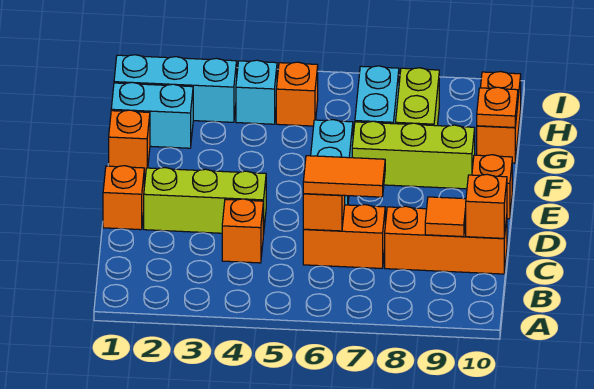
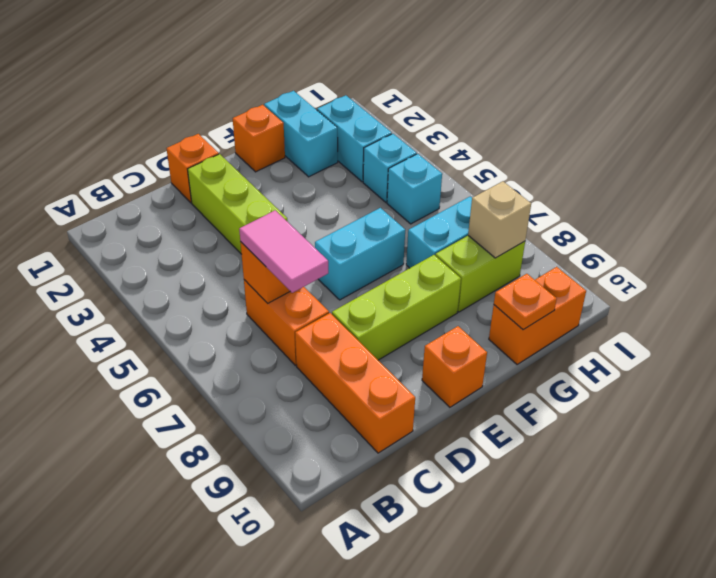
orange 1x1 brick [222,199,263,263] -> none
orange 1x2 tile [303,156,385,197] -> pink 1x2 tile [239,210,328,293]
orange 1x1 tile [425,197,466,237] -> none
orange 1x1 brick [466,174,507,238] -> none
lime 1x3 brick [352,121,475,189] -> lime 1x3 brick turned to [332,255,461,360]
cyan 1x3 brick [114,55,237,122] -> cyan 1x2 brick [317,95,392,182]
orange 1x1 brick [276,62,318,126] -> cyan 1x1 brick [387,154,442,224]
none -> tan 1x1 brick [468,181,531,258]

